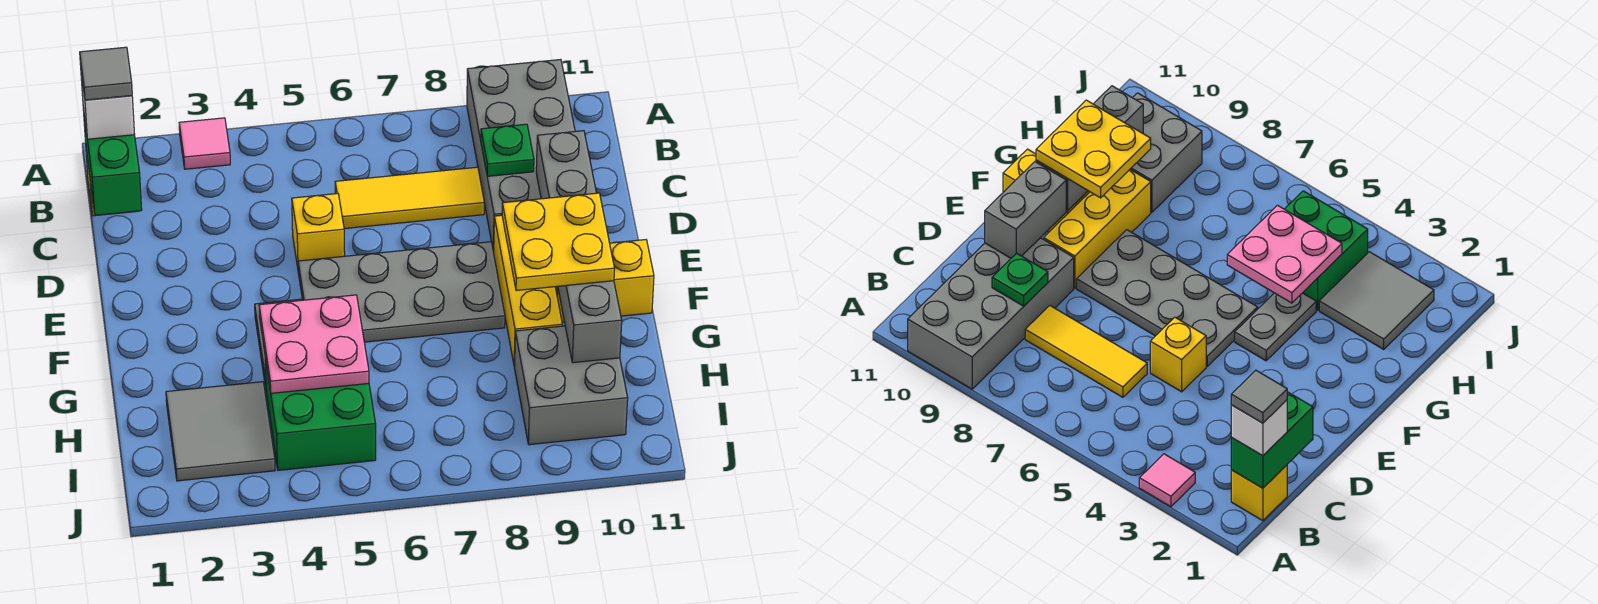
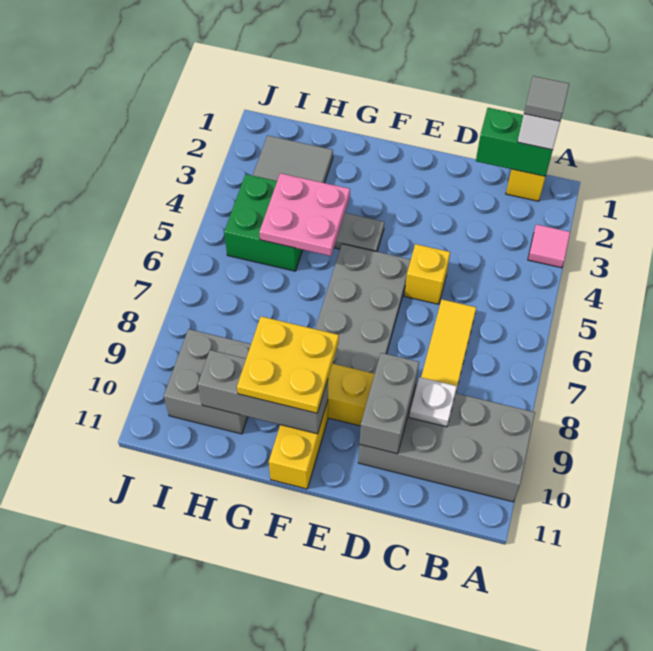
green 1x1 plate [481,124,534,176] -> white 1x1 plate [409,377,457,427]
grey 1x2 brick [536,131,596,199] -> grey 1x2 brick turned to [360,353,419,454]

